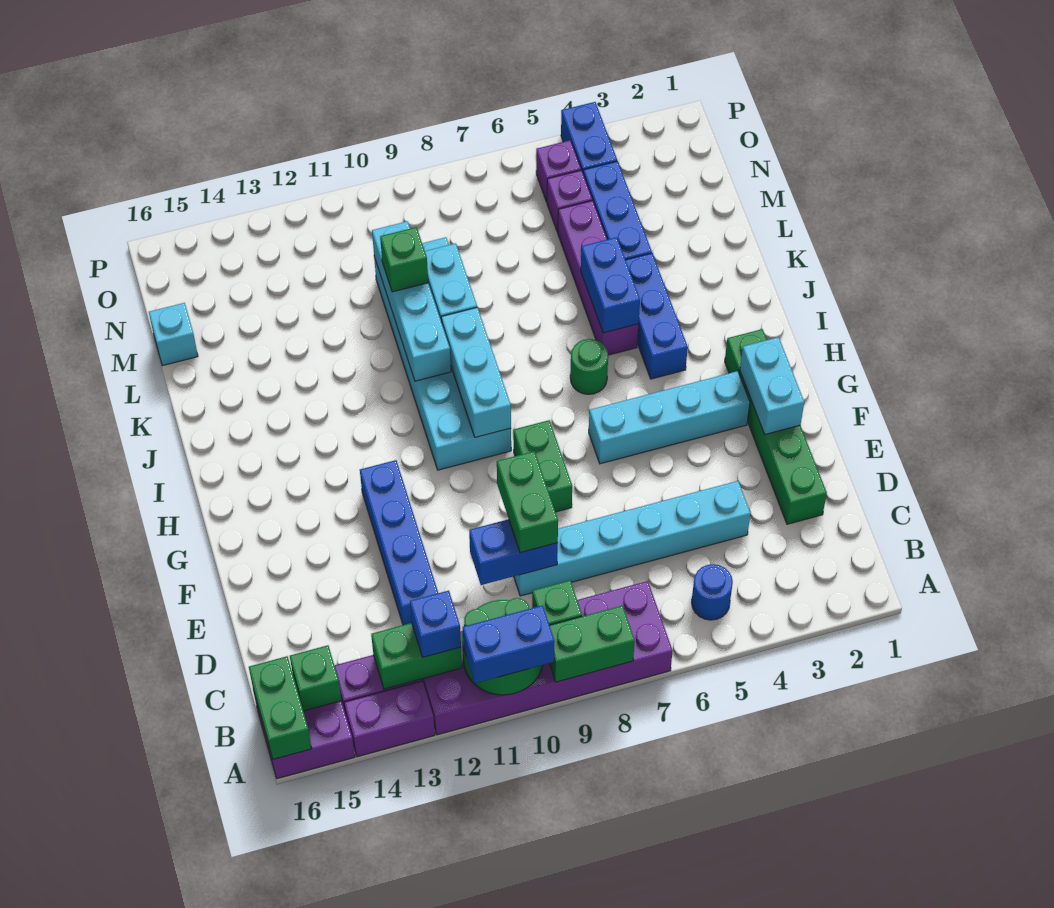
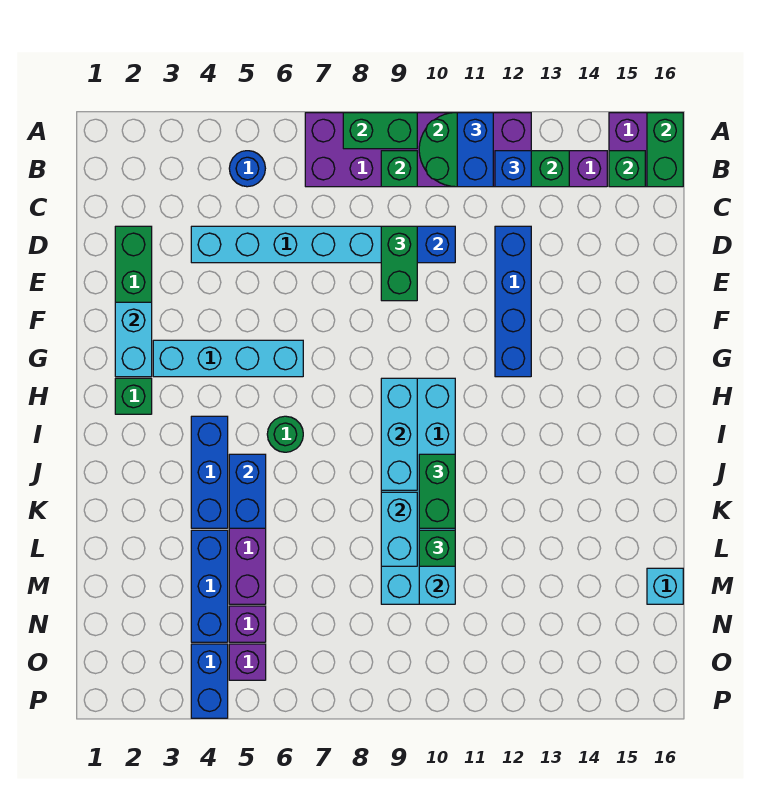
blue 1x2 brick [463,605,555,683] -> blue 1x2 brick turned to [457,113,493,187]
purple 1x2 brick [344,681,435,757] -> none
green 1x2 brick [513,420,572,512] -> green 1x2 brick moved to [419,454,455,528]

